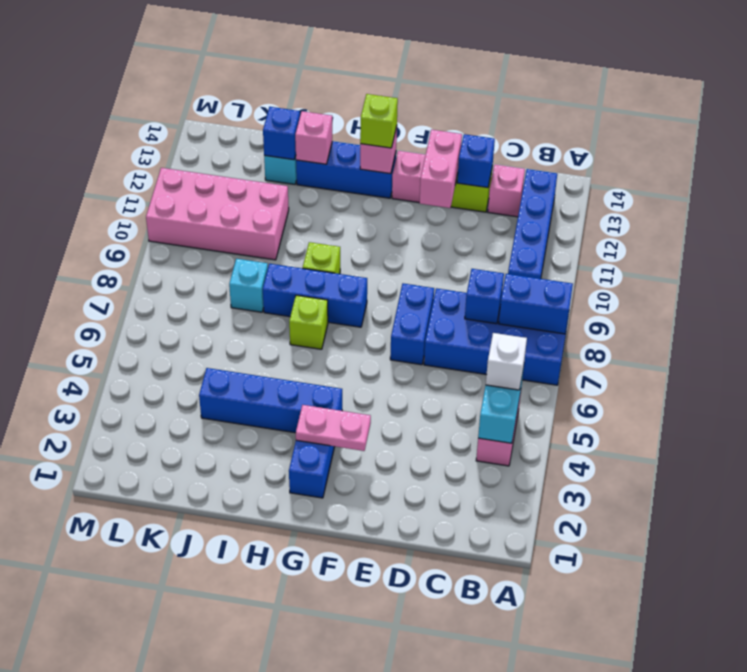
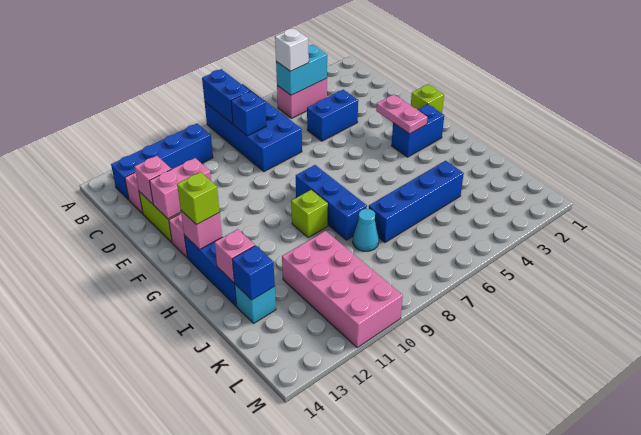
blue 1x1 brick [457,134,495,188] -> pink 1x1 brick [135,156,171,204]
blue 1x2 brick [390,283,434,365] -> blue 1x2 brick moved to [307,90,358,141]
blue 1x4 brick [199,368,342,433] -> blue 1x4 brick turned to [369,161,464,242]
lime 1x1 brick [289,295,328,349] -> lime 1x1 brick moved to [411,84,444,113]
cyan 1x1 brick [229,259,268,312] -> cyan 1x1 cone [353,209,379,251]

